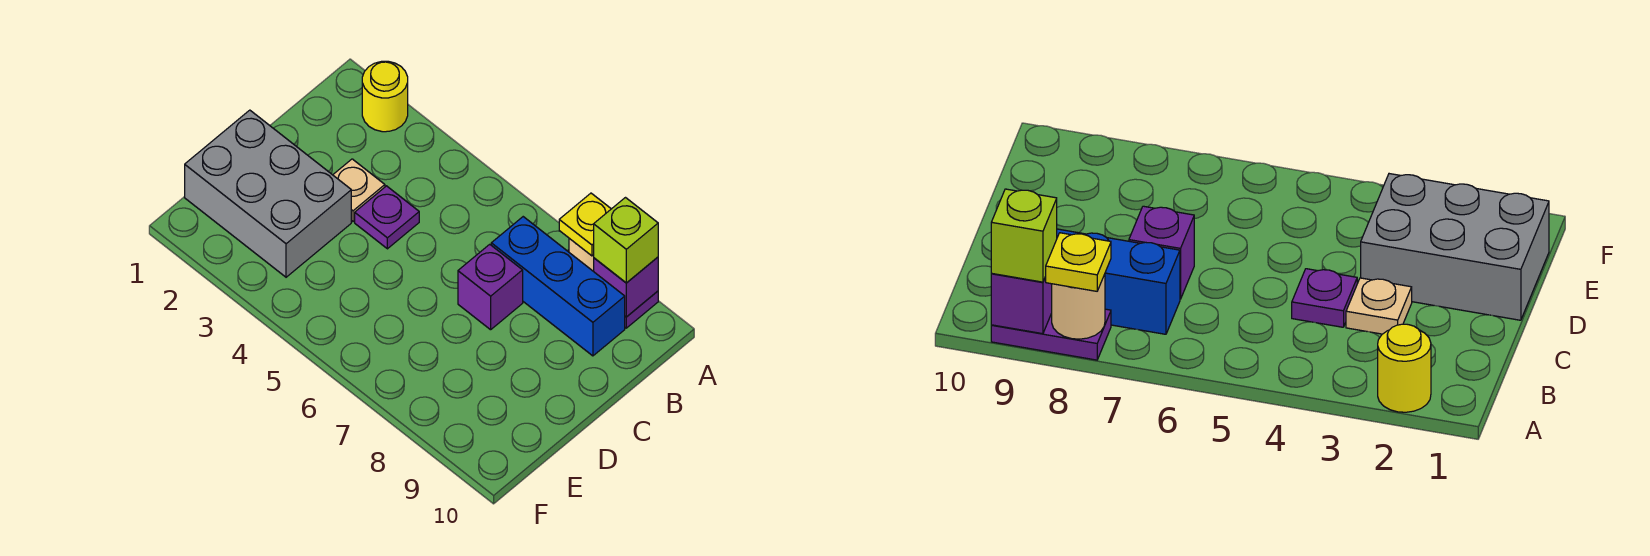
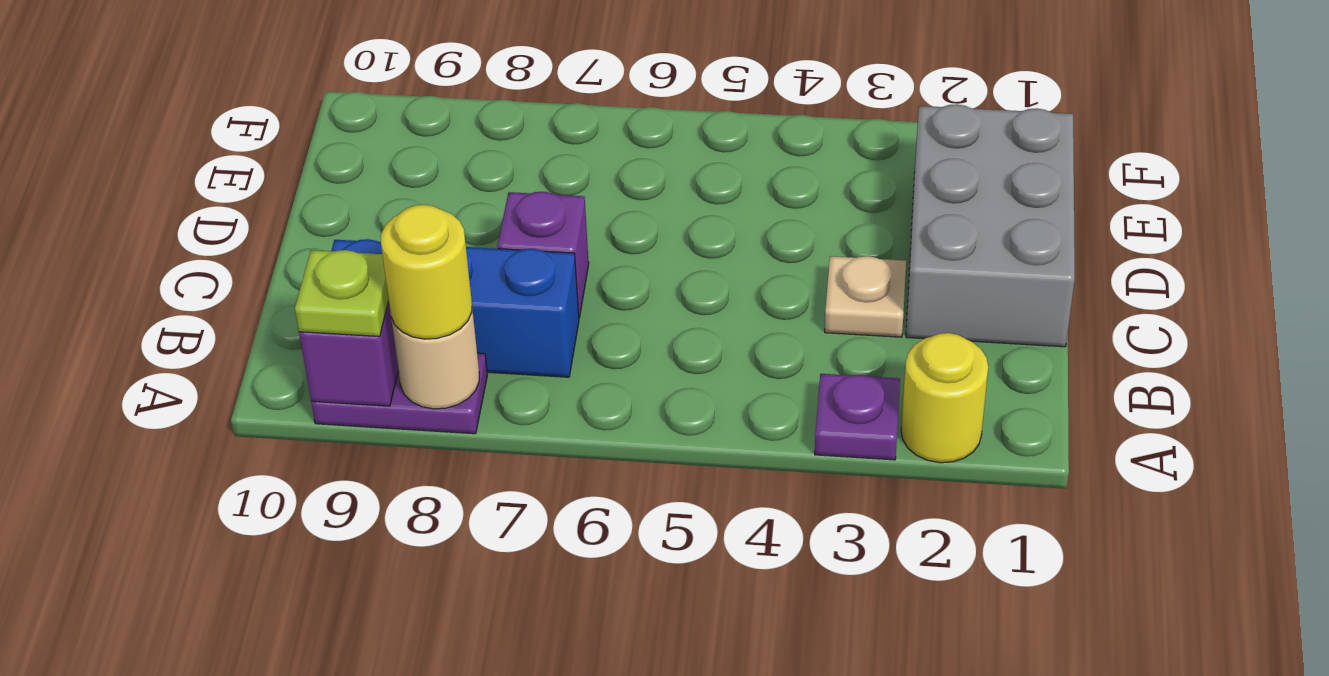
yellow 1x1 plate [559,193,611,256] -> yellow 1x1 round brick [381,205,472,339]
lime 1x1 brick [594,198,658,283] -> lime 1x1 plate [295,250,389,337]
purple 1x1 plate [355,186,419,249] -> purple 1x1 plate moved to [815,374,900,460]
grey 2x3 brick [185,110,351,277] -> grey 2x3 brick turned to [906,104,1075,347]

